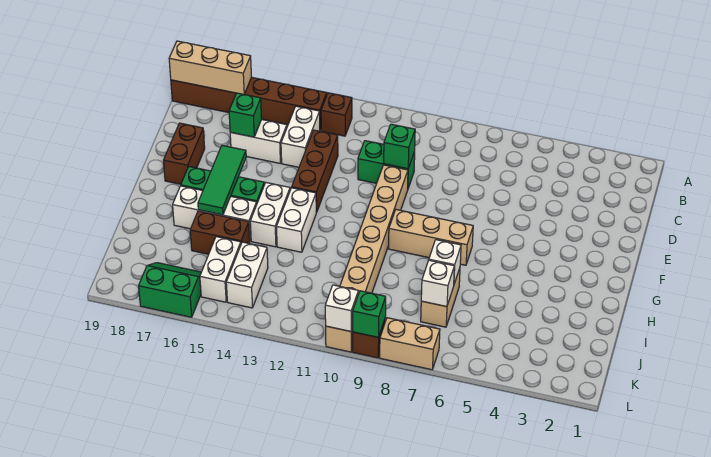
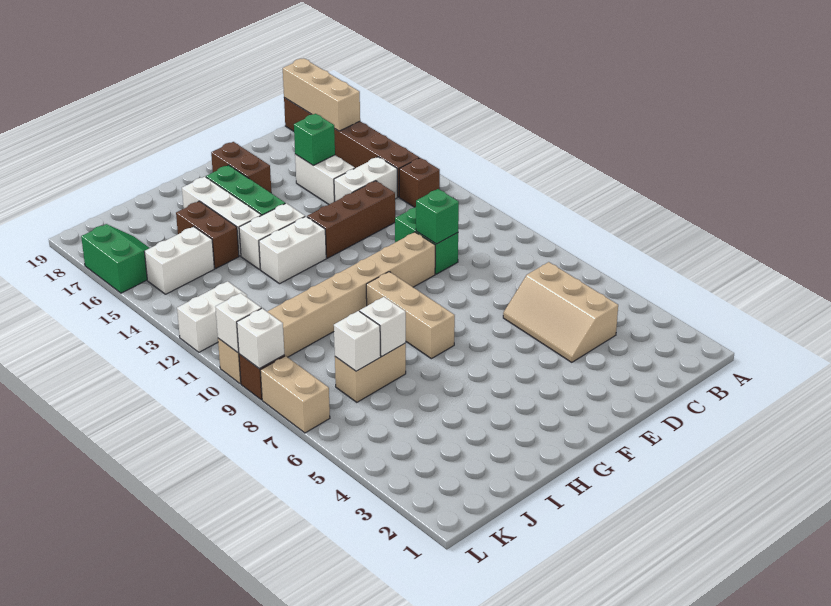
none -> tan 2x3 slope [503,262,618,362]
brown 1x2 brick [164,123,205,184] -> brown 1x2 brick turned to [211,142,271,193]
green 1x3 tile [198,145,246,215] -> none
white 1x2 brick [226,242,268,308] -> white 1x2 brick moved to [177,281,247,352]
green 1x1 brick [353,291,386,337] -> white 1x1 brick [237,308,284,369]

